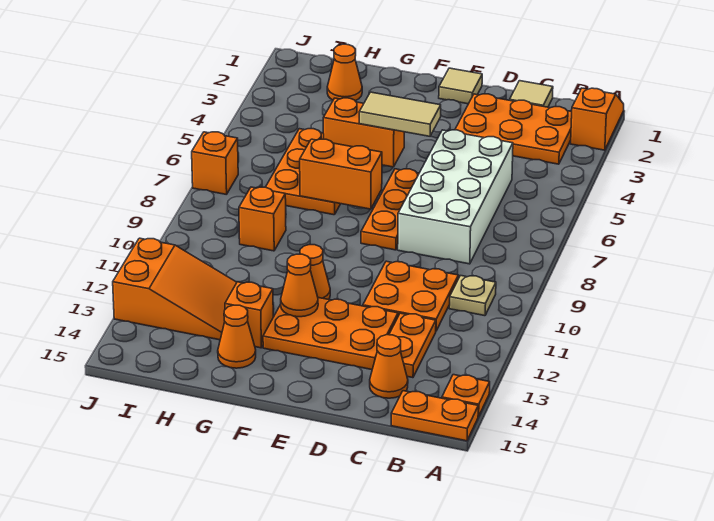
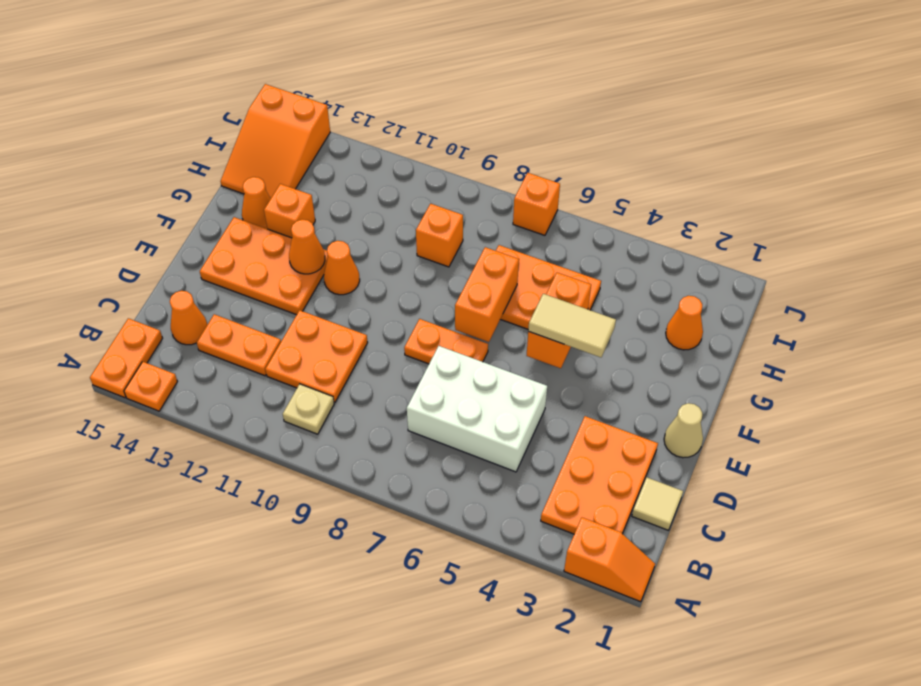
white 2x4 brick [398,130,513,264] -> white 2x3 brick [407,346,547,472]
orange 2x3 plate [263,298,398,370] -> orange 2x3 plate turned to [200,217,328,315]
tan 1x1 tile [439,68,482,104] -> tan 1x1 cone [664,403,703,458]
tan 1x2 tile [359,92,441,136] -> tan 1x2 tile turned to [528,294,616,357]
orange 1x3 plate [361,169,419,250] -> orange 1x2 plate [404,319,488,364]
orange 2x3 slope [113,238,237,340] -> orange 2x3 slope moved to [221,84,330,198]

